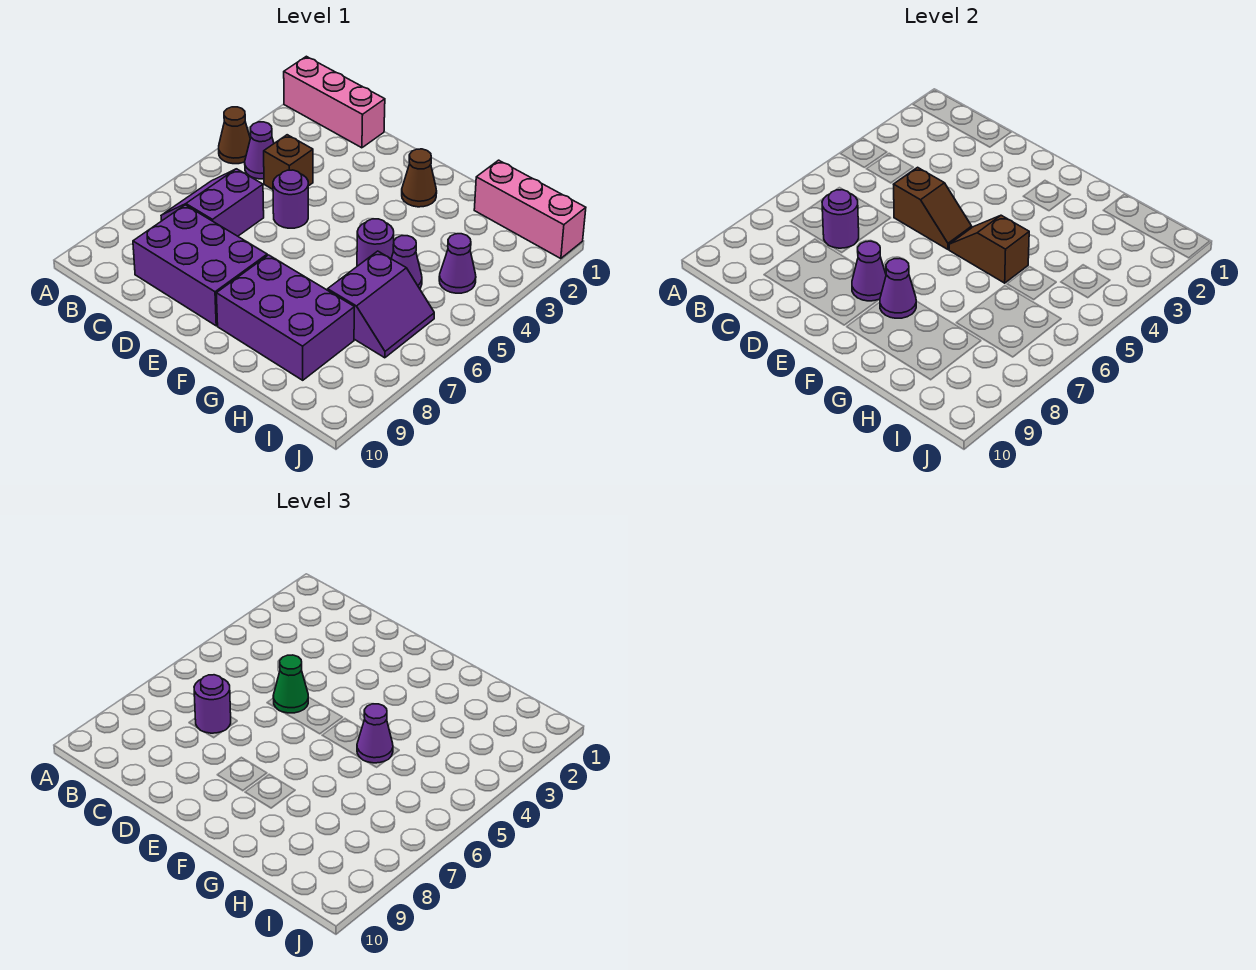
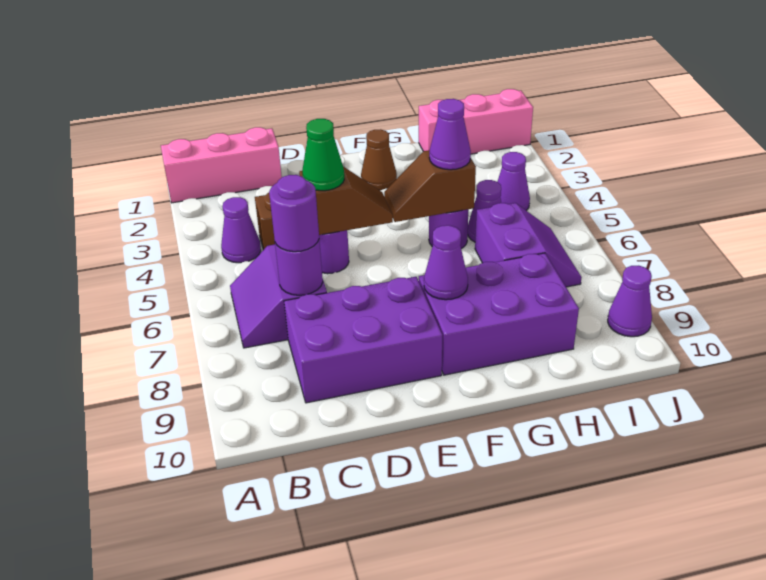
brown 1x1 cone [219,107,250,164] -> none
purple 1x1 cone [852,241,886,301] -> purple 1x1 cone moved to [608,266,652,337]

